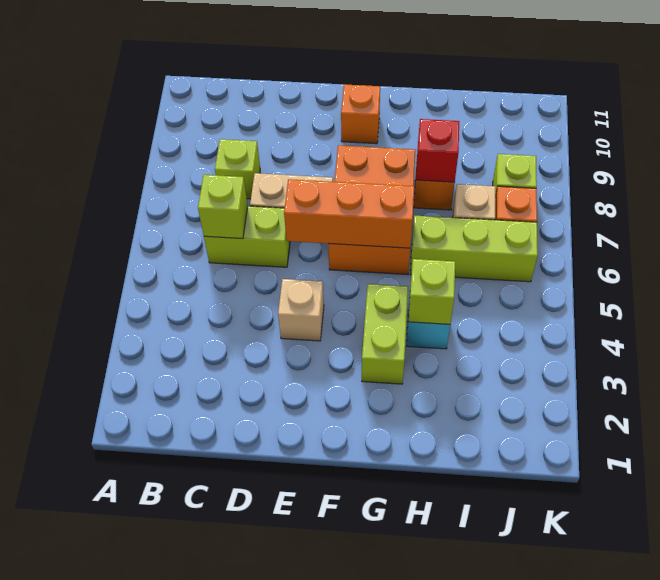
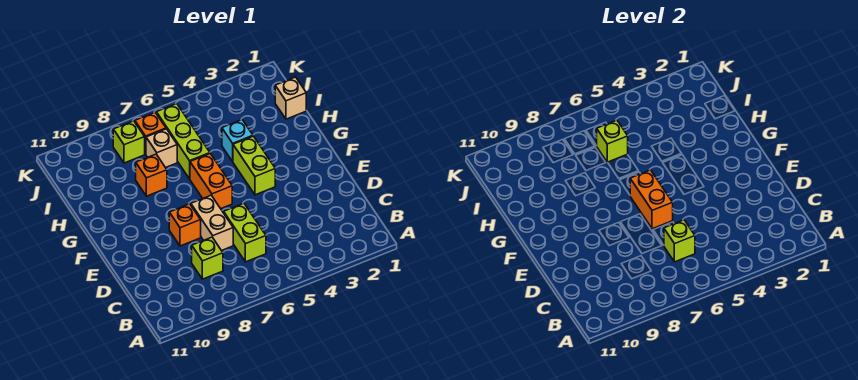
tan 1x1 brick [278,279,324,341] -> tan 1x1 brick moved to [275,77,306,119]
orange 1x3 brick [284,179,414,248] -> orange 1x2 brick [630,170,673,229]
orange 2x3 brick [328,145,416,274] -> orange 1x2 brick [190,153,232,209]
orange 1x1 brick [341,84,380,144] -> orange 1x1 brick moved to [169,204,201,246]
lime 1x2 brick [362,284,408,384] -> lime 1x2 brick turned to [233,136,275,195]
lime 1x1 brick [409,259,455,324] -> lime 1x1 brick moved to [597,120,628,162]
red 1x1 brick [416,119,459,182] -> none

